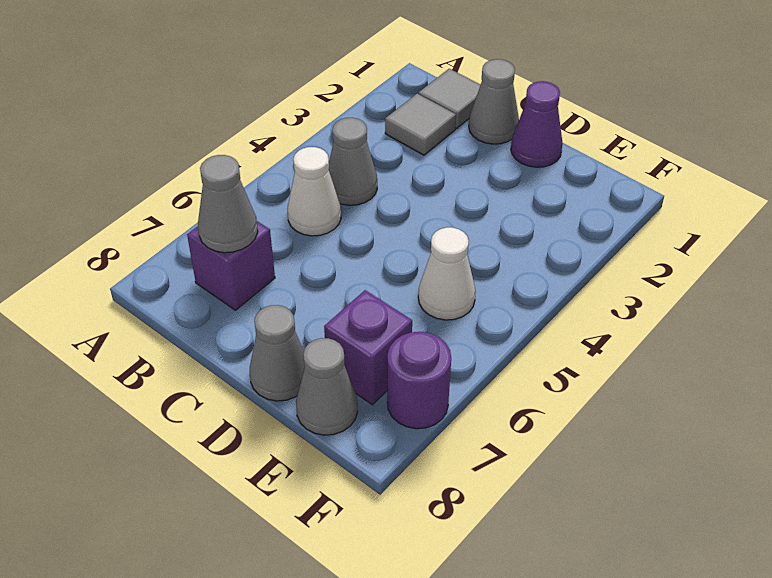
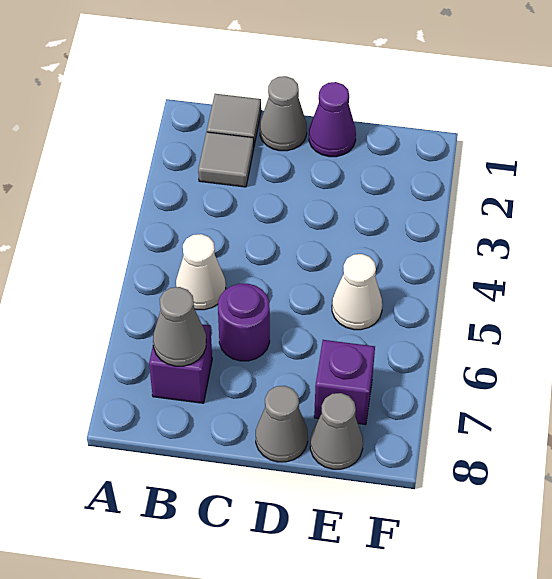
grey 1x1 cone [329,118,377,205] -> none
purple 1x1 round brick [387,332,451,429] -> purple 1x1 round brick moved to [218,284,270,361]

